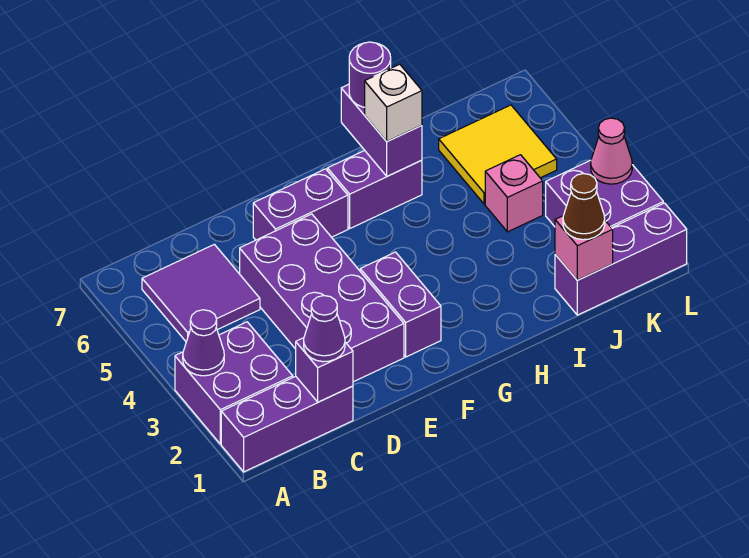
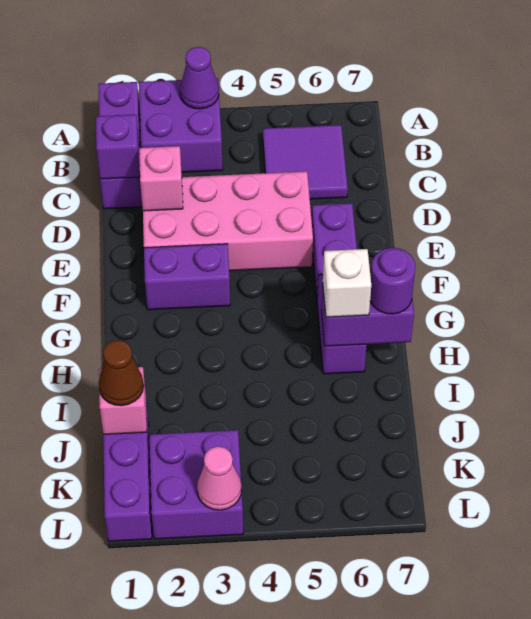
purple 1x1 cone [304,296,345,362] -> none
purple 2x4 brick [240,214,404,382] -> pink 2x4 brick [143,171,313,271]
pink 1x1 brick [485,155,543,232] -> pink 1x1 brick moved to [139,146,183,211]
yellow 2x2 tile [439,105,557,204] -> none

